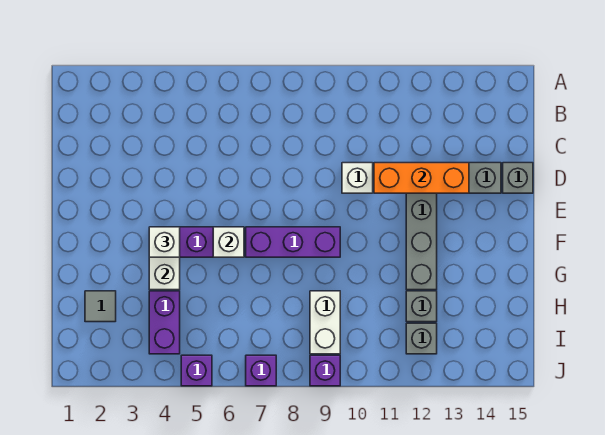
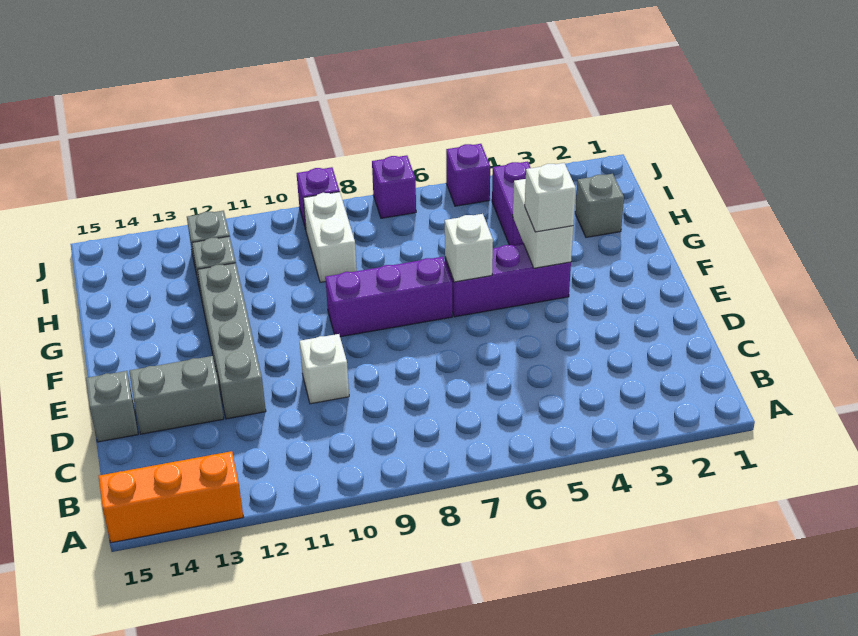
orange 1x3 brick [374,163,469,193] -> orange 1x3 brick moved to [99,451,243,543]
grey 1x1 tile [85,291,116,322] -> grey 1x1 brick [575,174,624,237]

